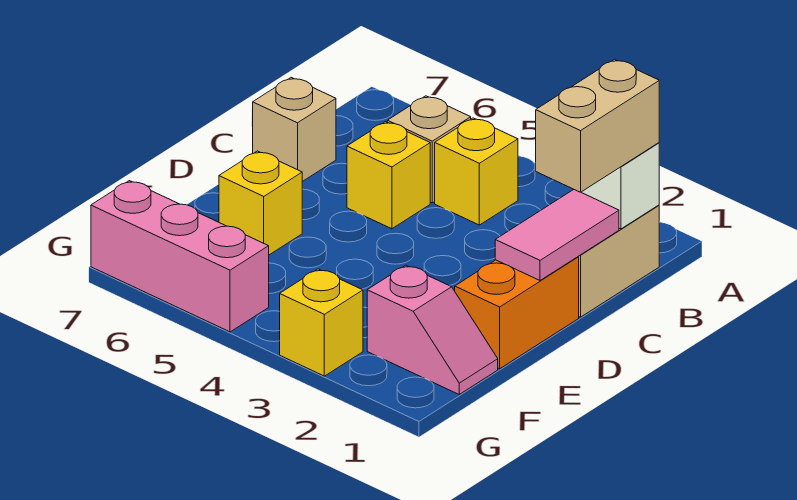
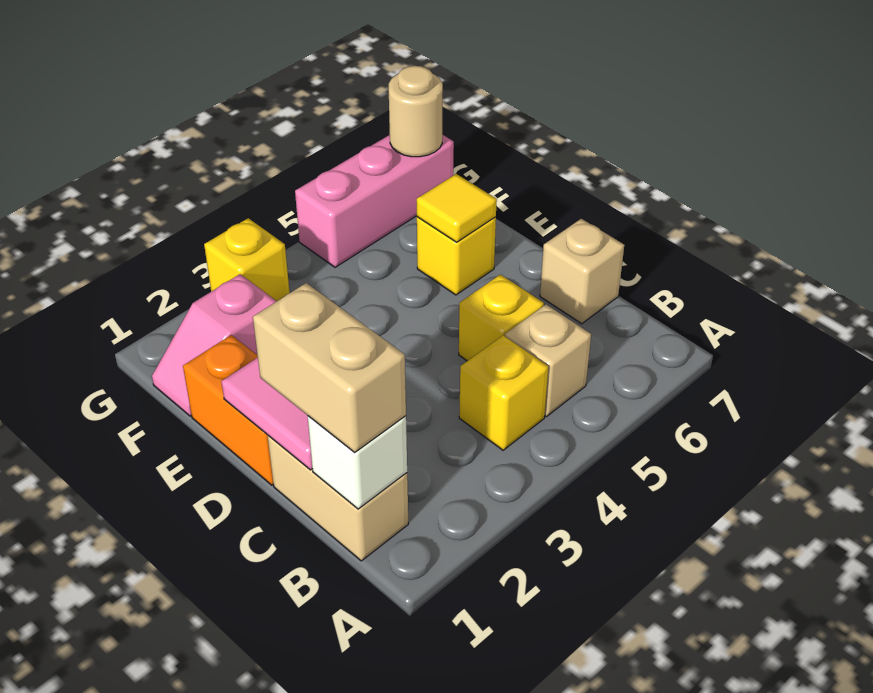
none -> yellow 1x1 tile [417,174,497,242]
none -> tan 1x1 round brick [389,66,443,157]

